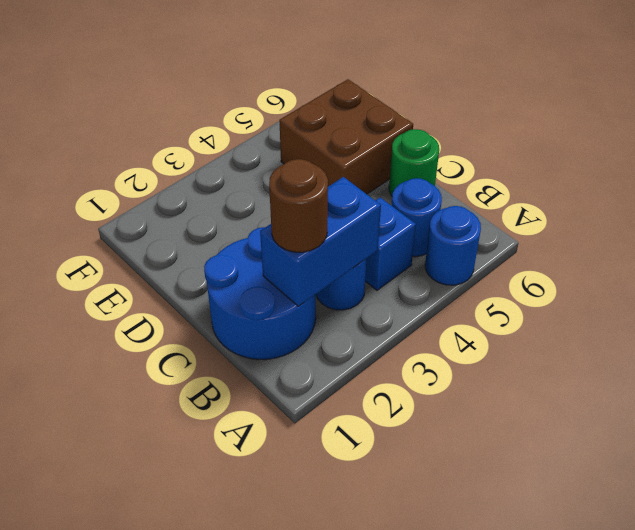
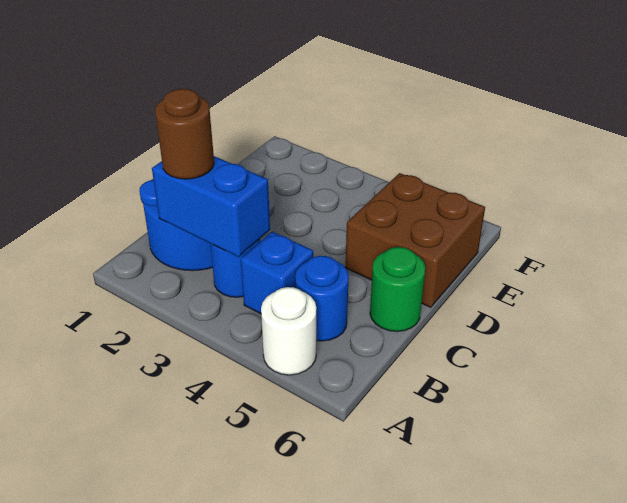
blue 1x1 round brick [425,206,481,285] -> white 1x1 round brick [261,287,316,375]

